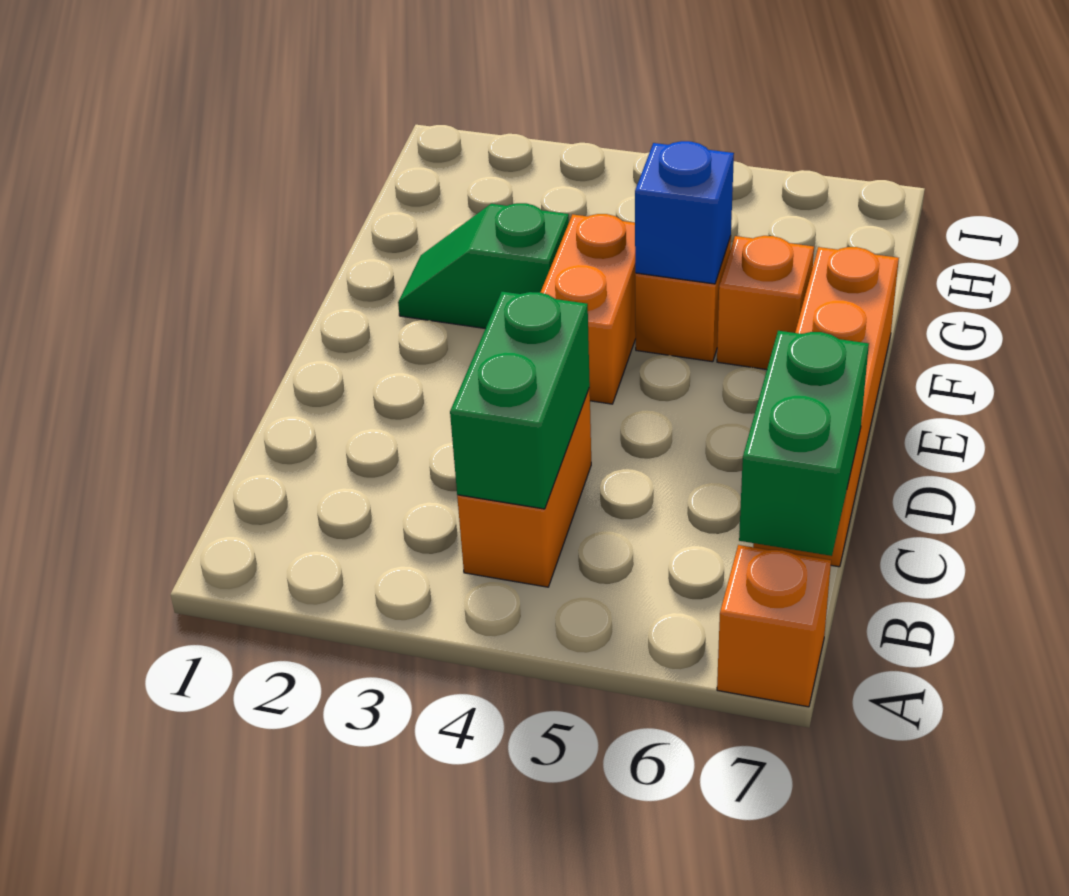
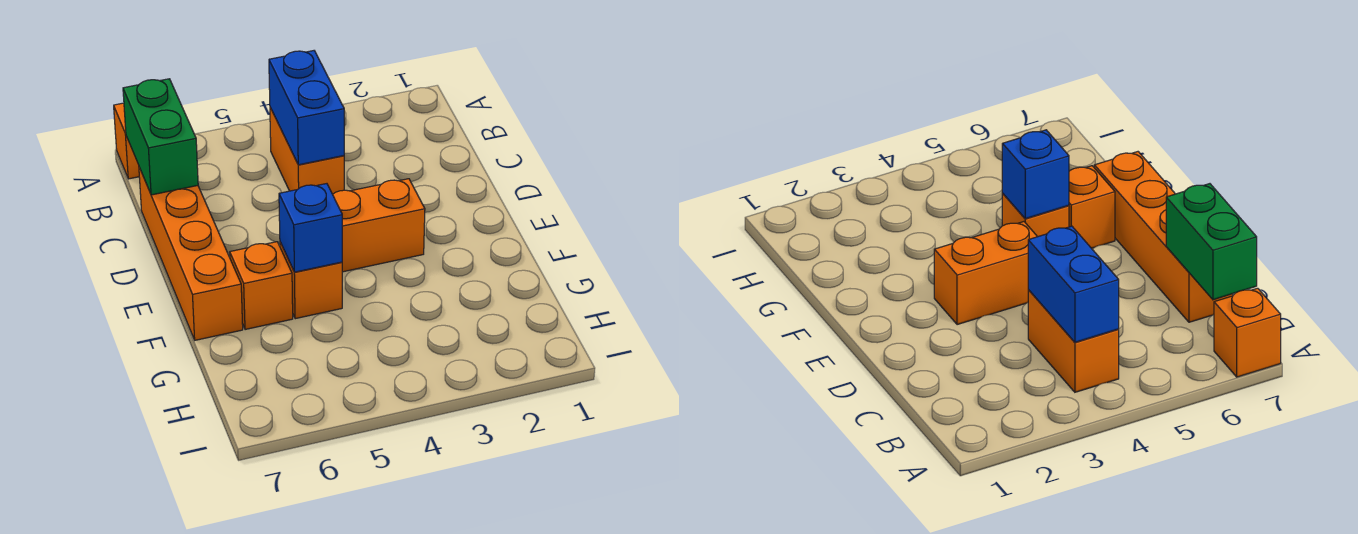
green 1x2 brick [450,292,590,509] -> blue 1x2 brick [269,51,344,165]
orange 1x2 brick [540,214,636,404] -> orange 1x2 brick turned to [333,179,425,272]
green 1x2 slope [398,203,569,329] -> none

